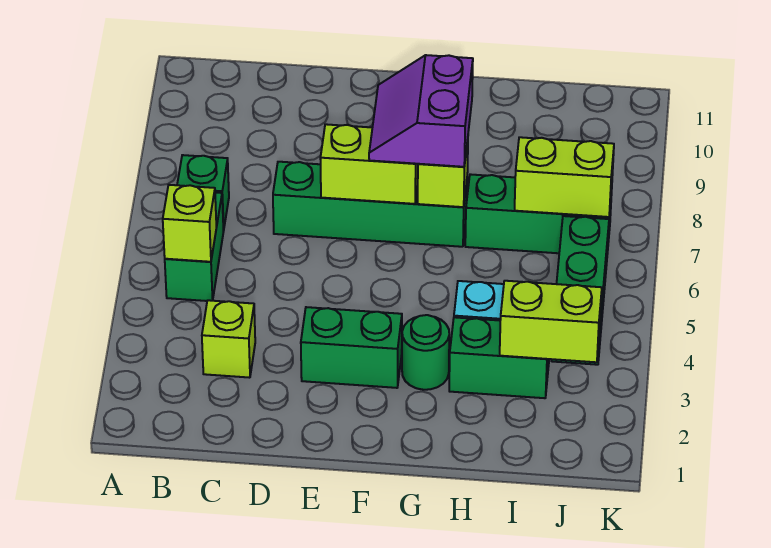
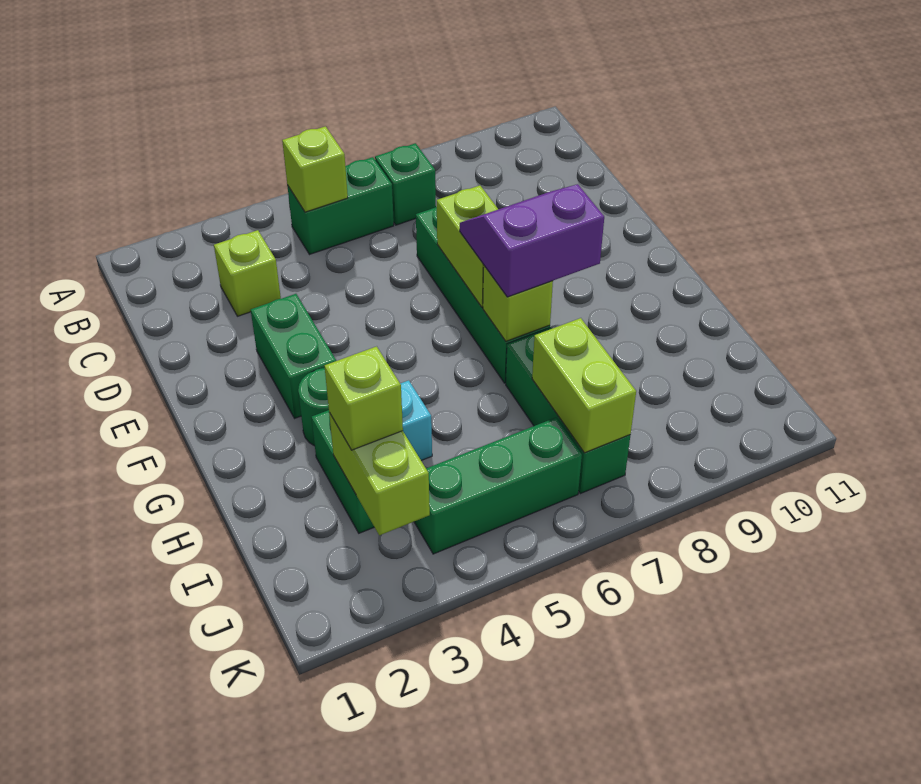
none -> lime 1x1 brick [325,346,403,450]

